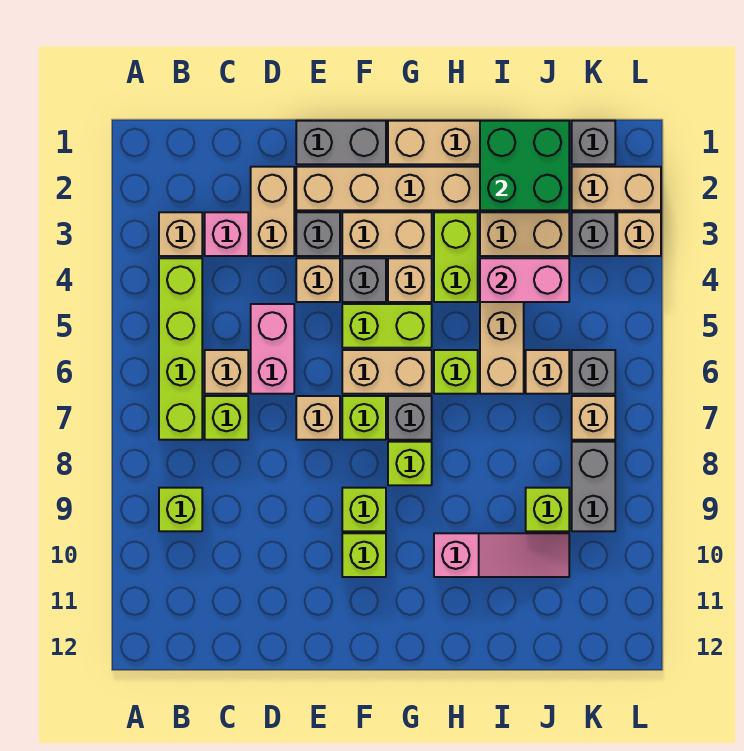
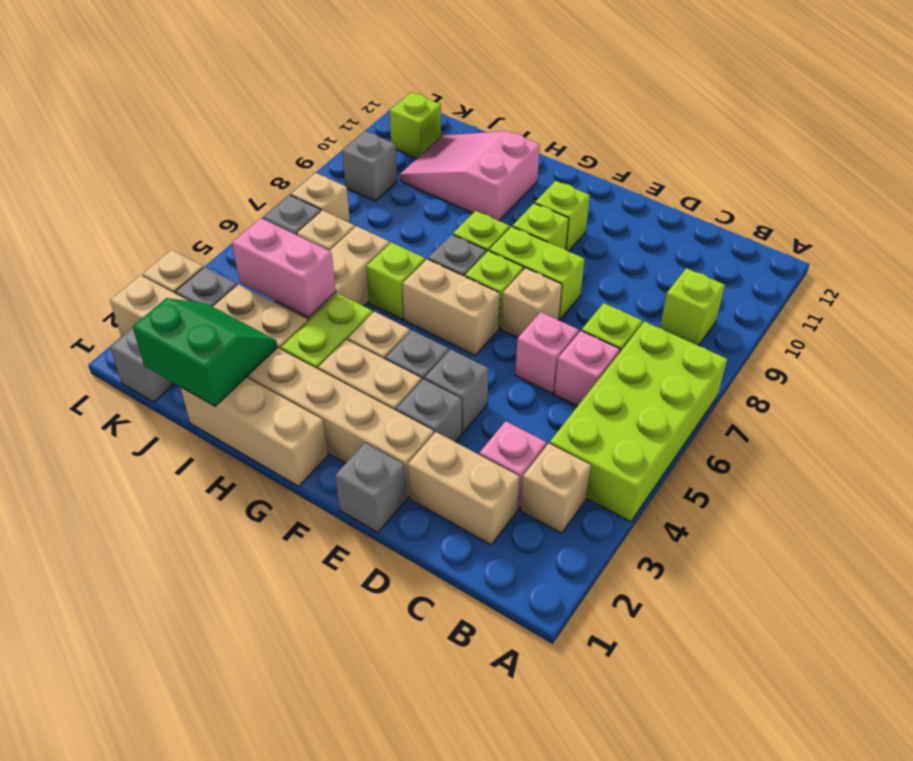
lime 1x4 brick [159,258,202,440] -> lime 2x4 brick [550,322,727,522]
tan 1x1 brick [205,350,248,394] -> pink 1x1 brick [554,331,620,406]
tan 1x2 brick [251,167,294,256] -> tan 1x2 brick turned to [408,432,519,545]
pink 1x2 brick [251,304,294,394] -> pink 1x1 brick [515,312,579,393]
grey 1x2 brick [296,121,386,164] -> grey 1x1 brick [335,443,406,532]
tan 1x1 brick [296,258,340,302] -> grey 1x1 brick [425,349,489,433]
lime 1x2 brick [342,304,432,348] -> lime 1x2 brick moved to [489,227,585,320]
pink 1x3 slope [434,533,569,577] -> pink 2x3 slope [400,131,540,221]
green 2x2 brick [480,121,569,210] -> green 2x2 slope [133,298,277,406]
lime 1x1 brick [526,488,569,531] -> lime 1x1 brick moved to [390,92,441,158]
grey 1x2 brick [572,442,615,531] -> grey 1x1 brick [342,131,397,201]

